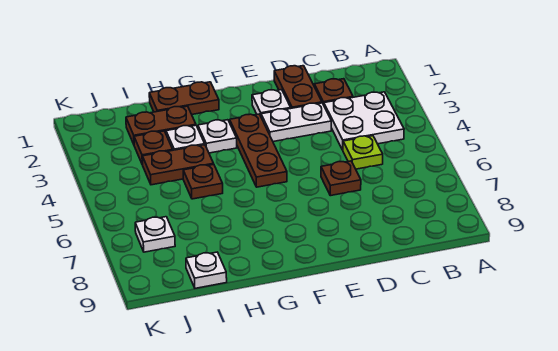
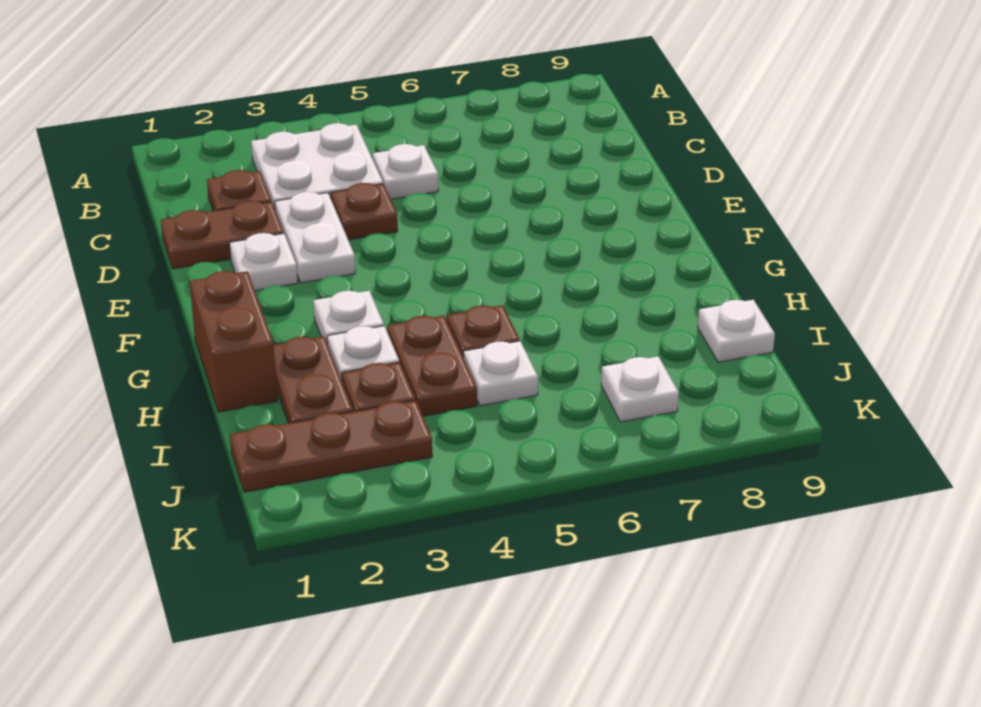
lime 1x1 plate [343,136,383,169] -> white 1x1 plate [373,144,438,199]
brown 1x1 plate [321,161,361,196] -> brown 1x1 plate moved to [331,183,398,240]
brown 1x3 plate [230,114,287,187] -> brown 1x3 plate moved to [230,400,432,492]
brown 1x2 plate [149,82,219,114] -> brown 1x2 brick [190,271,277,412]
none -> white 1x1 plate [463,341,538,406]

